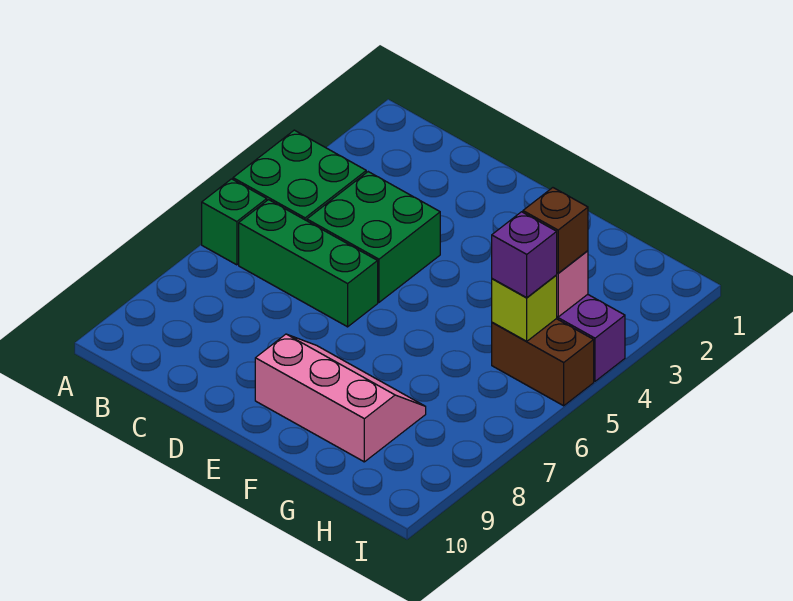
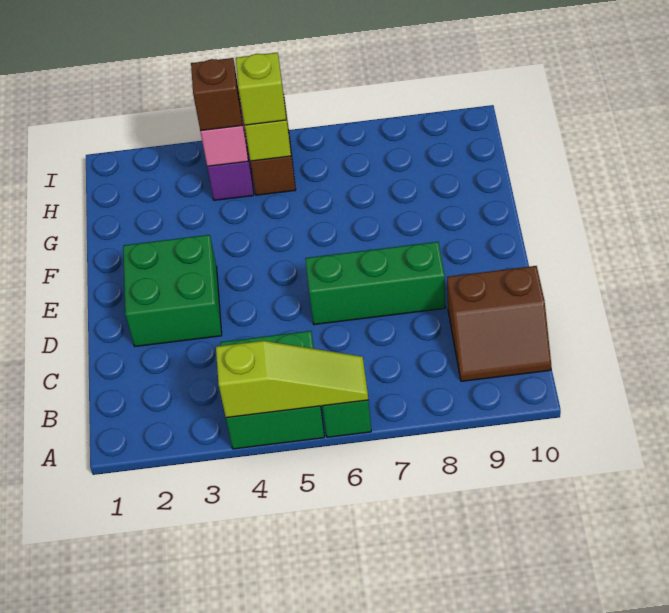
none -> lime 1x3 slope [216,341,368,418]
green 1x3 brick [239,200,378,327] -> green 1x3 brick turned to [305,242,446,325]
none -> brown 2x2 slope [447,266,551,381]
green 2x2 brick [307,172,440,302] -> green 2x2 brick moved to [123,235,222,346]
pink 2x3 slope [255,334,426,462] -> none
purple 1x1 brick [492,212,557,298] -> lime 1x1 brick [236,53,286,125]

